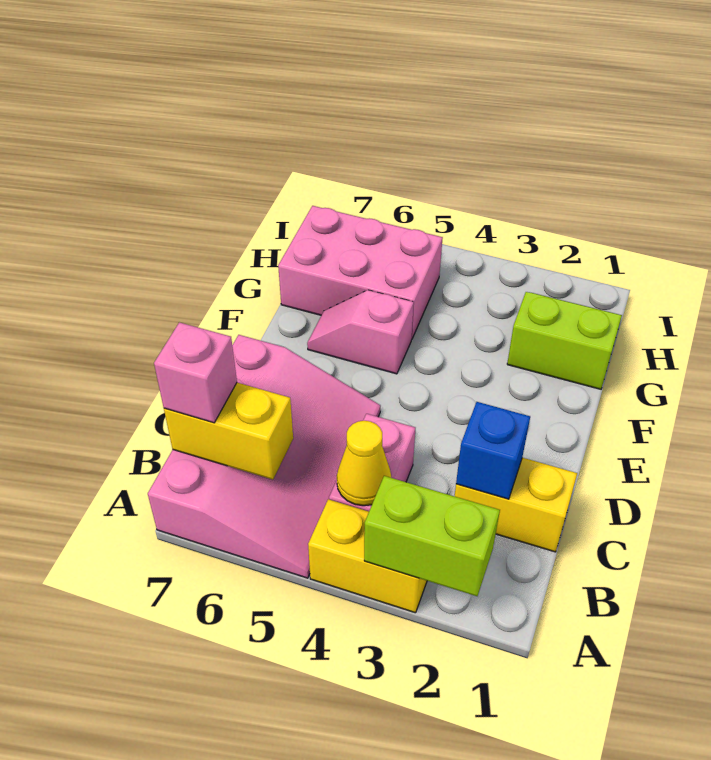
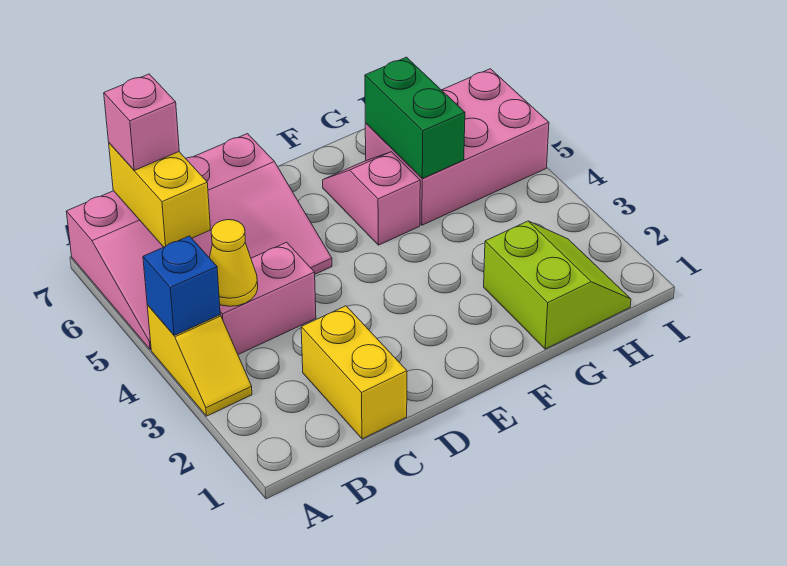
lime 1x2 brick [364,476,500,596] -> none
yellow 1x2 brick [308,499,427,613] -> yellow 1x2 slope [147,305,252,416]
blue 1x1 brick [456,402,530,499] -> blue 1x1 brick moved to [143,236,220,336]
pink 2x3 brick [278,206,443,339] -> pink 2x3 brick turned to [365,69,549,225]
none -> green 1x2 brick [365,57,465,179]

